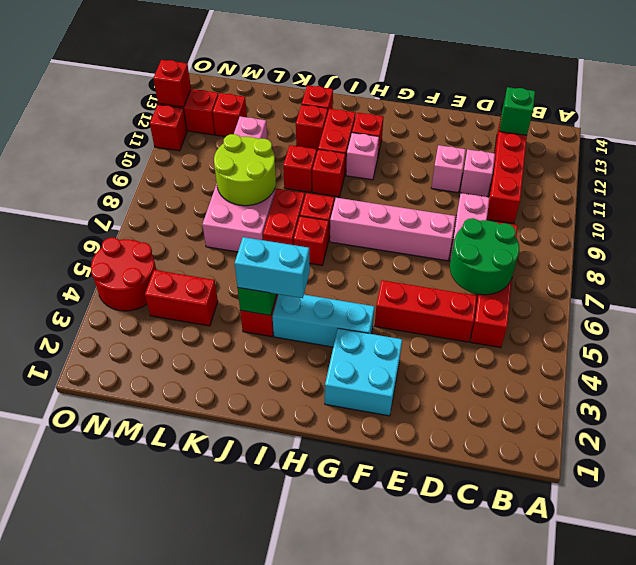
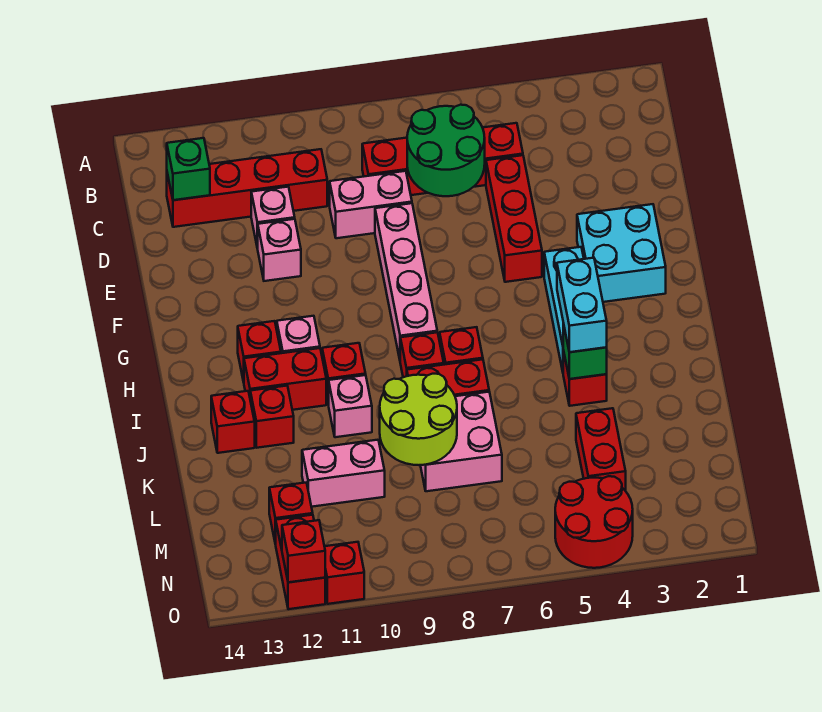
red 1x1 brick [283,145,317,193] -> pink 1x1 brick [329,375,372,437]

